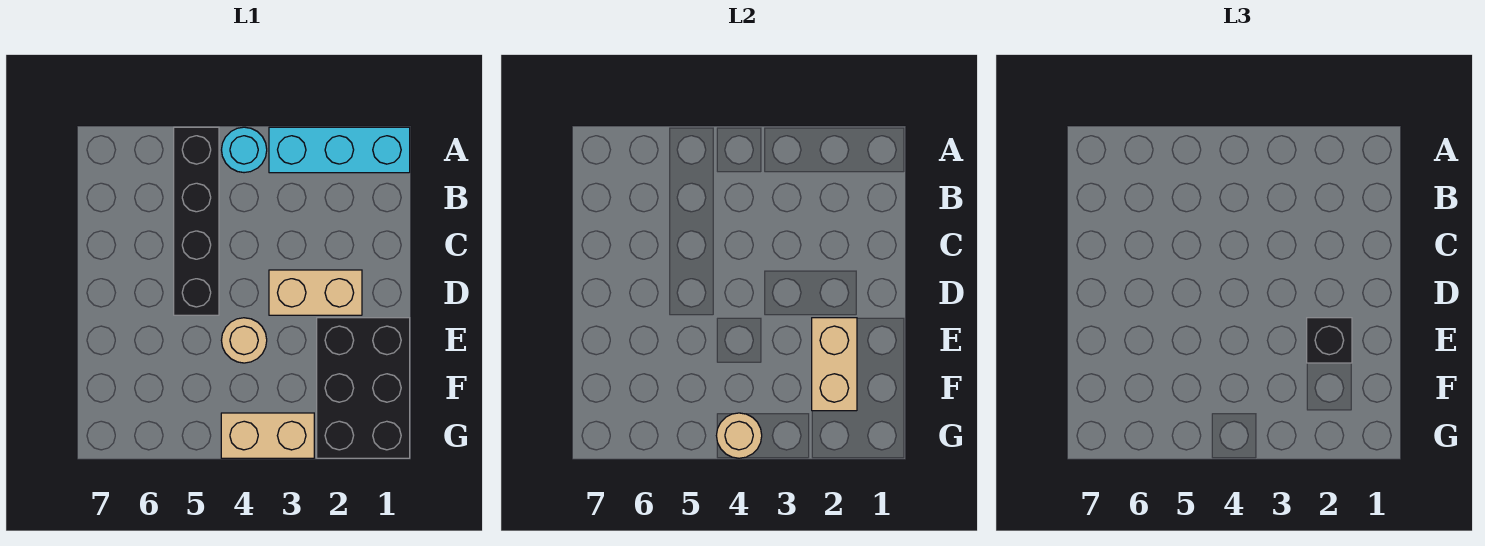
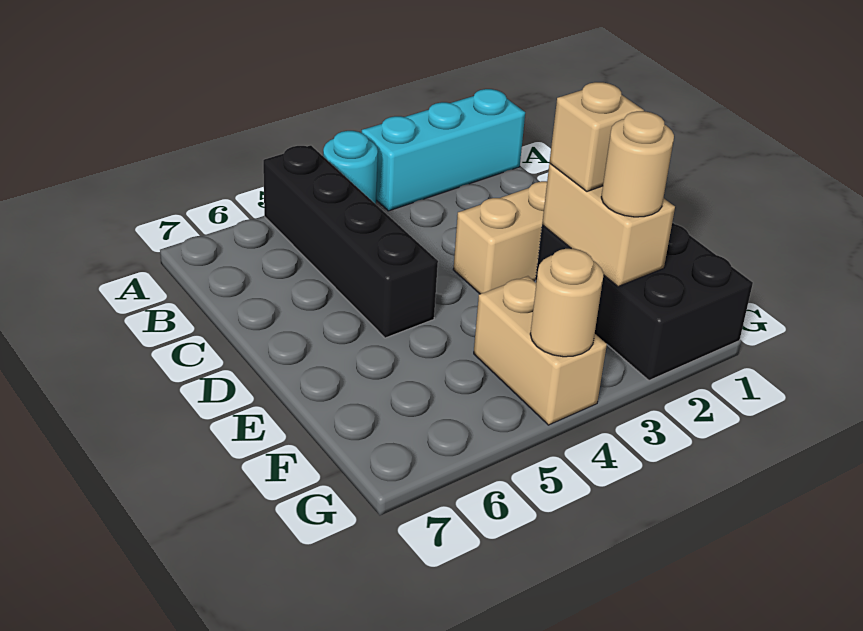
black 1x1 brick [1307,318,1352,363] -> tan 1x1 brick [549,82,644,191]
tan 1x1 round brick [221,318,267,363] -> tan 1x1 round brick moved to [601,111,674,217]
tan 1x2 brick [221,413,314,458] -> tan 1x2 brick turned to [474,276,607,425]

